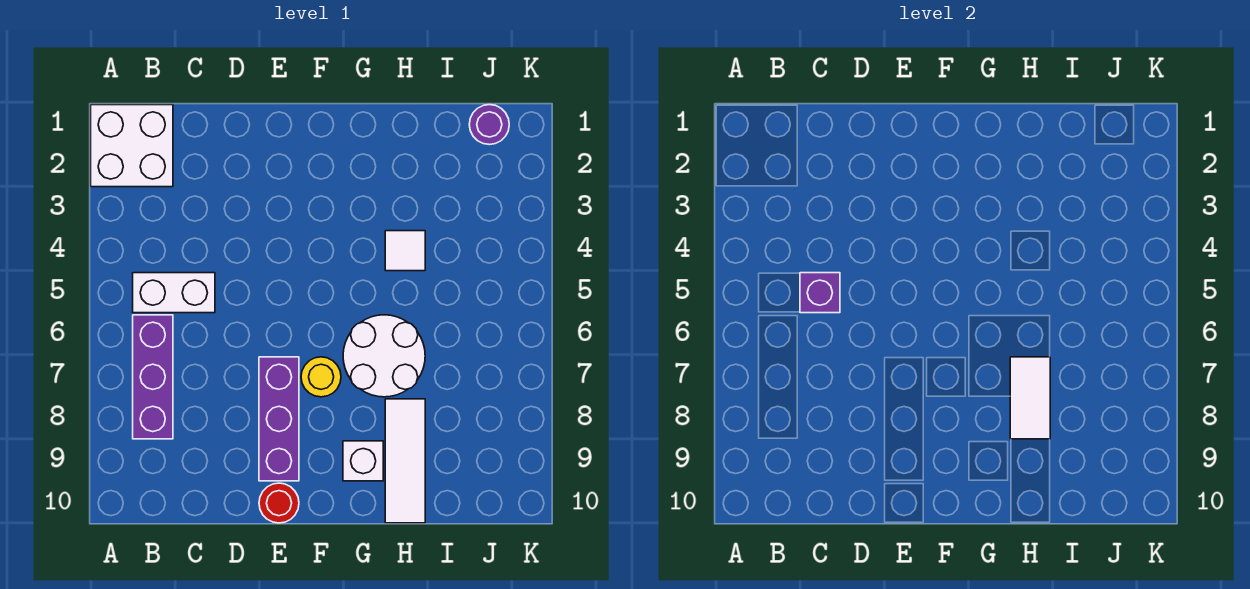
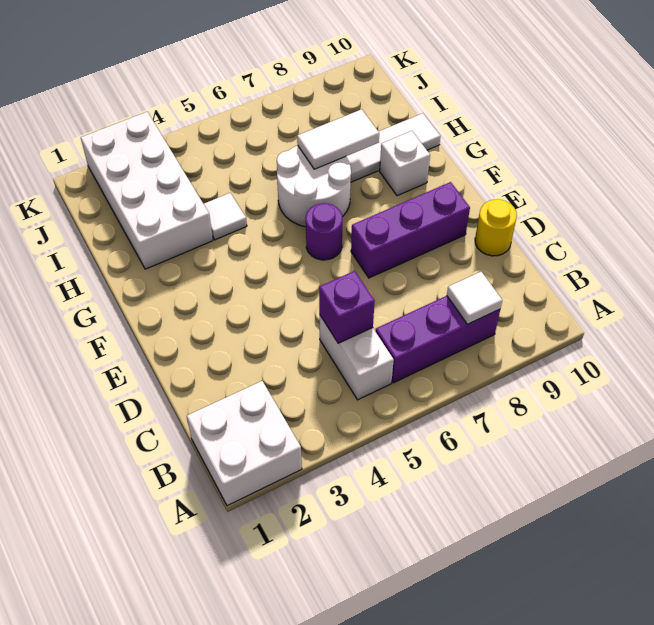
none -> white 1x1 tile [447,272,502,324]
red 1x1 round brick [259,483,299,523] -> none
yellow 1x1 round brick [301,357,341,397] -> yellow 1x1 round brick moved to [475,199,517,256]
none -> white 2x4 brick [81,112,213,269]
purple 1x1 round brick [469,105,509,145] -> purple 1x1 round brick moved to [306,203,342,260]

